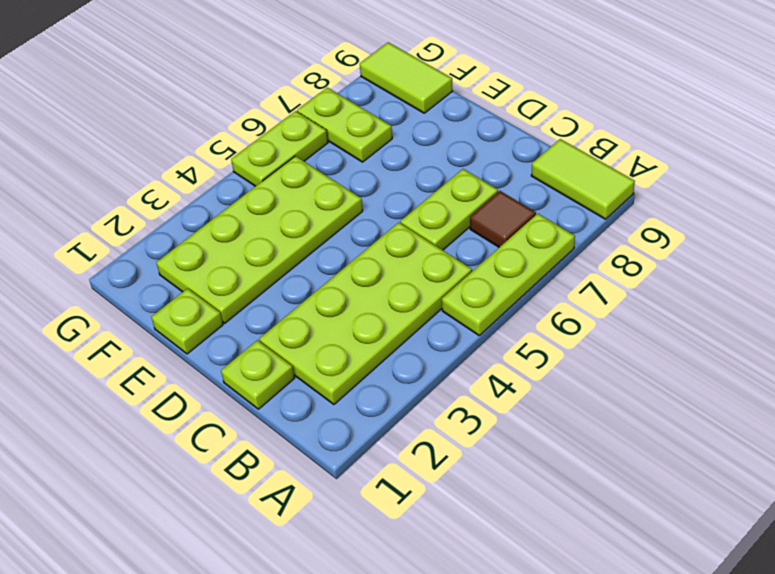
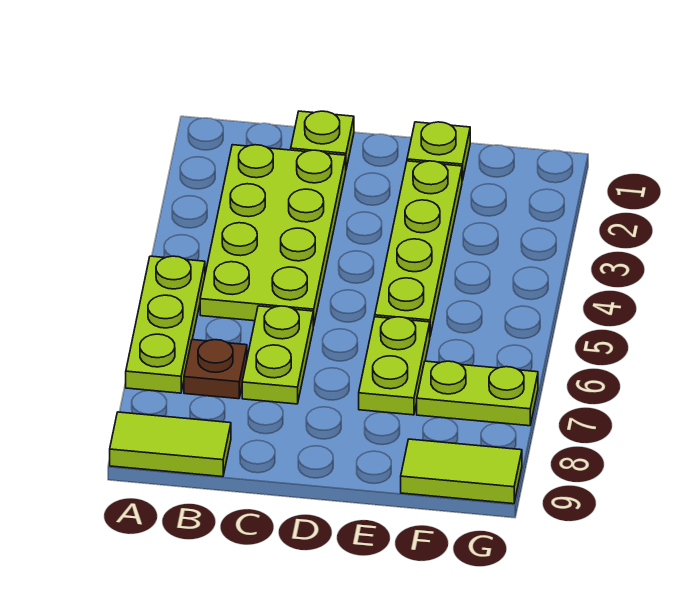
brown 1x1 tile [470,191,536,247] -> brown 1x1 plate [184,340,247,399]
lime 2x4 plate [156,156,363,323] -> lime 1x4 plate [375,161,462,335]
lime 1x2 plate [231,111,328,186] -> lime 1x2 plate moved to [359,317,430,415]

